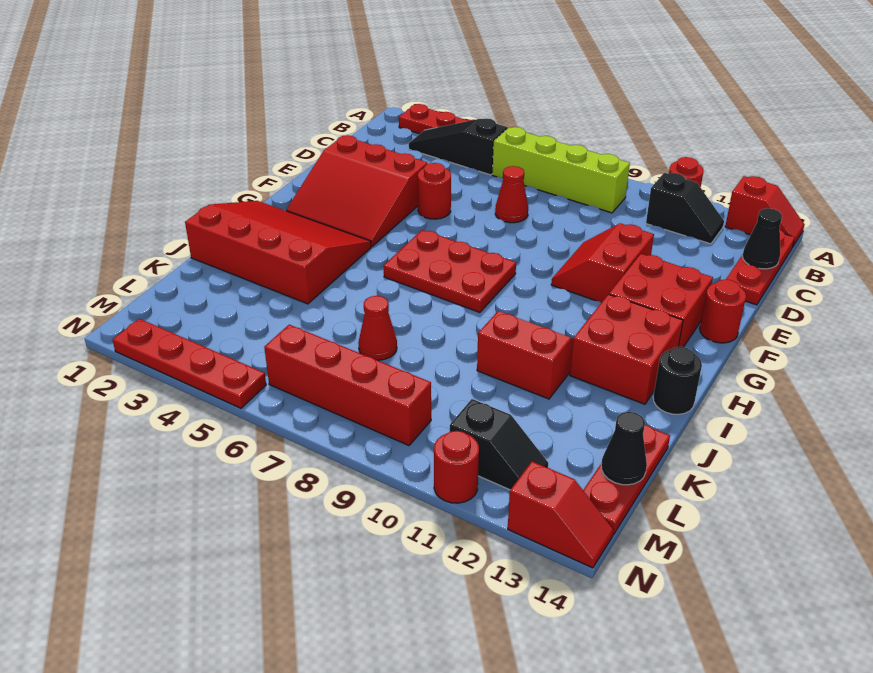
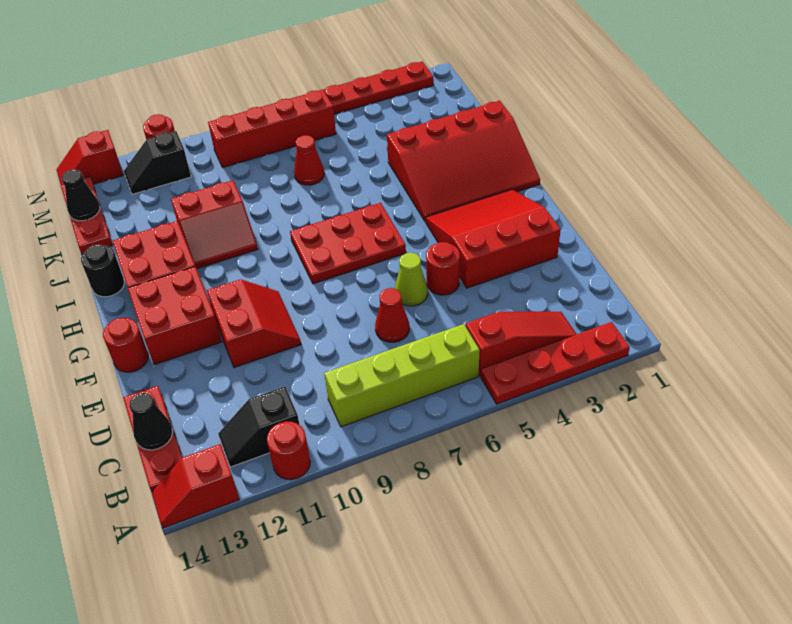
black 1x3 slope [409,118,508,175] -> red 1x3 slope [466,312,577,376]
none -> lime 1x1 cone [395,253,428,306]

